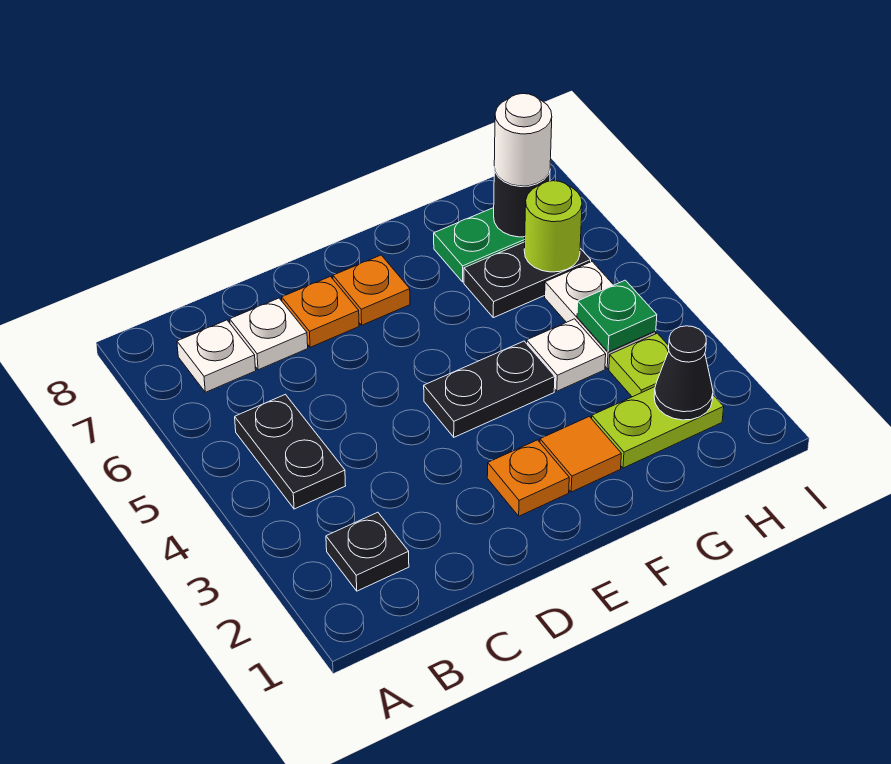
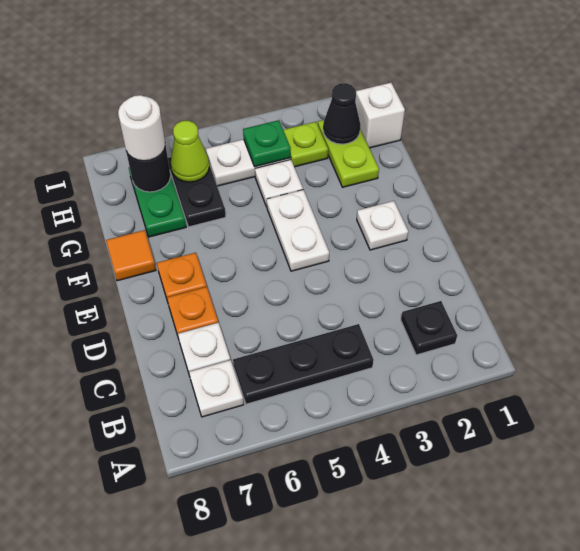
black 1x2 plate [235,394,346,509] -> black 1x3 plate [233,324,374,404]
orange 1x1 plate [487,440,569,516] -> white 1x1 plate [357,201,408,250]
black 1x2 plate [424,341,555,437] -> white 1x2 plate [267,190,329,271]
orange 1x1 tile [540,416,621,492] -> orange 1x1 tile moved to [106,230,156,281]
none -> white 1x1 brick [355,83,405,148]
lime 1x1 round brick [524,181,582,272] -> lime 1x1 cone [171,121,209,182]

